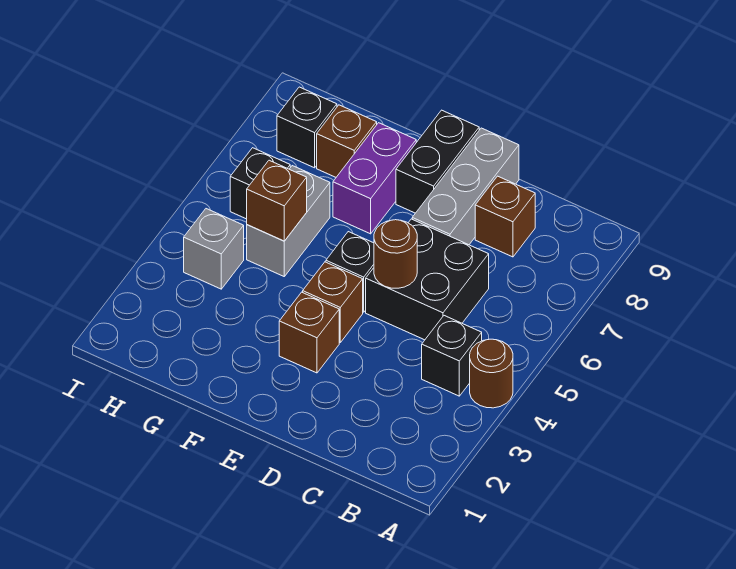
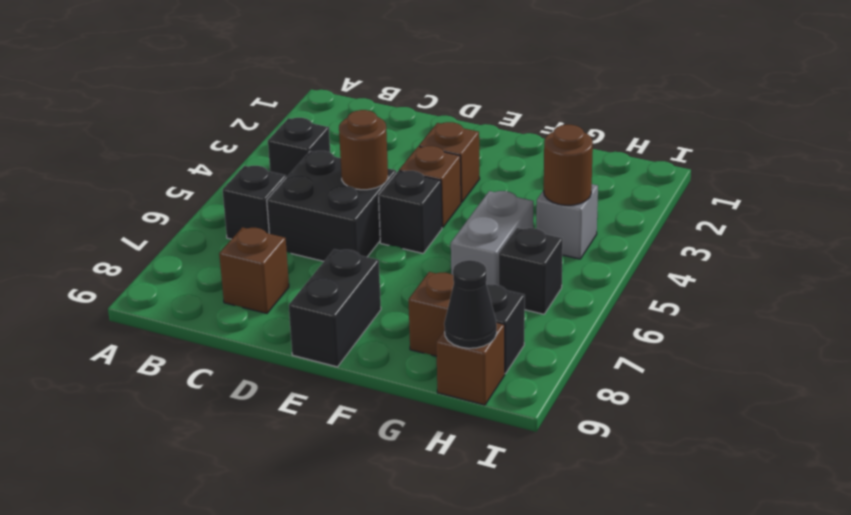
brown 1x1 round brick [470,339,513,408] -> brown 1x1 round brick moved to [544,125,593,205]
none -> black 1x1 brick [223,166,286,239]
grey 1x3 brick [412,128,519,245] -> none
purple 1x2 brick [333,123,416,234] -> none
brown 1x1 brick [247,160,307,241] -> brown 1x1 brick moved to [436,322,505,405]
none -> black 1x1 cone [444,260,497,348]

